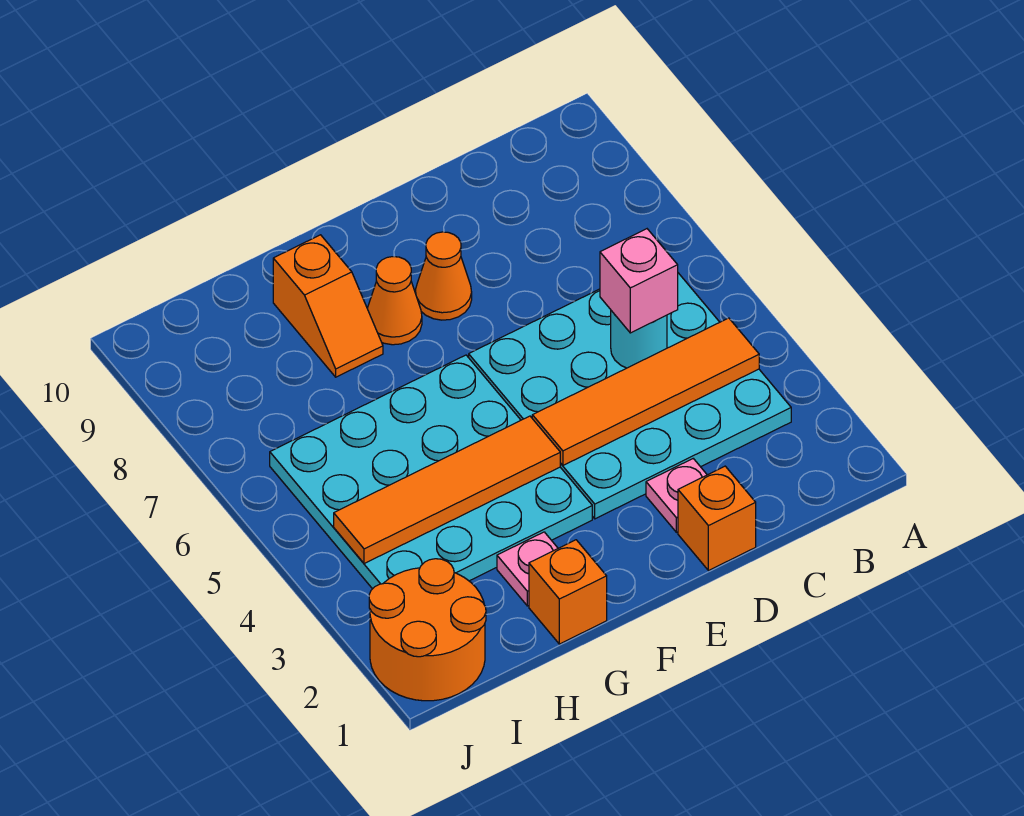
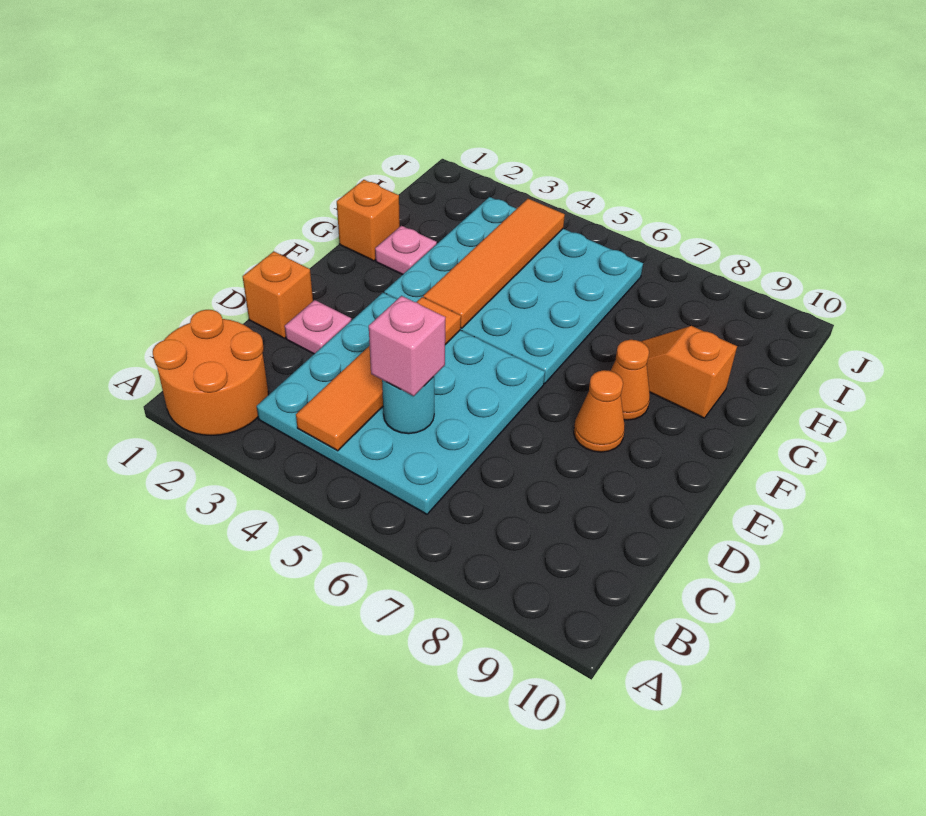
orange 2x2 round brick [369,559,486,701] -> orange 2x2 round brick moved to [153,310,268,435]

